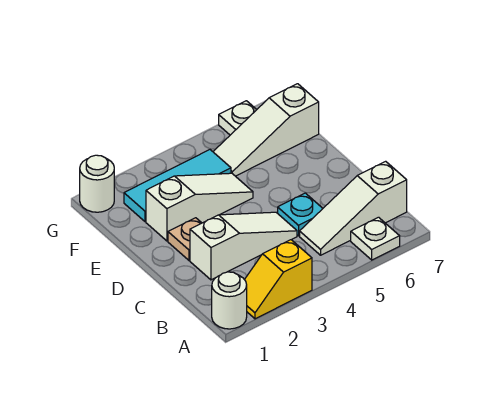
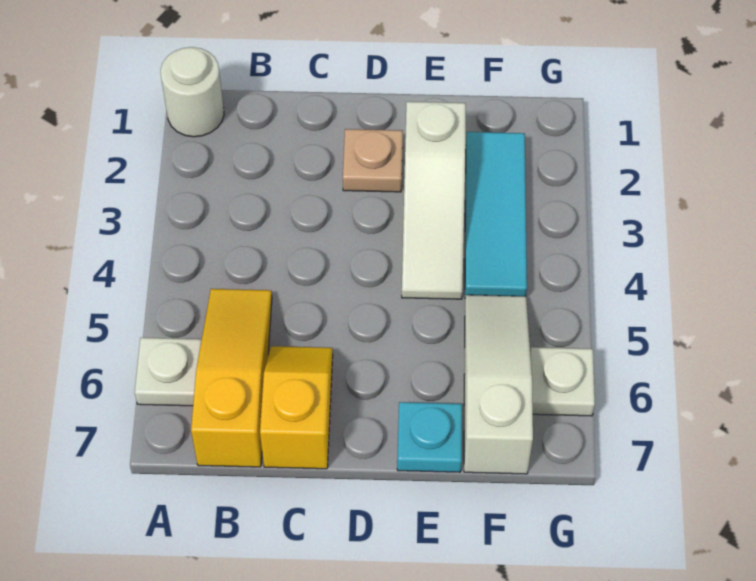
yellow 1x2 slope [245,240,312,319] -> yellow 1x2 slope moved to [260,346,333,469]
white 1x3 slope [300,161,407,255] -> yellow 1x3 slope [191,289,272,467]
white 1x3 slope [190,212,297,280] -> none
cyan 1x1 plate [278,193,323,236] -> cyan 1x1 plate moved to [397,402,462,472]
white 1x1 round brick [80,155,114,212] -> none

